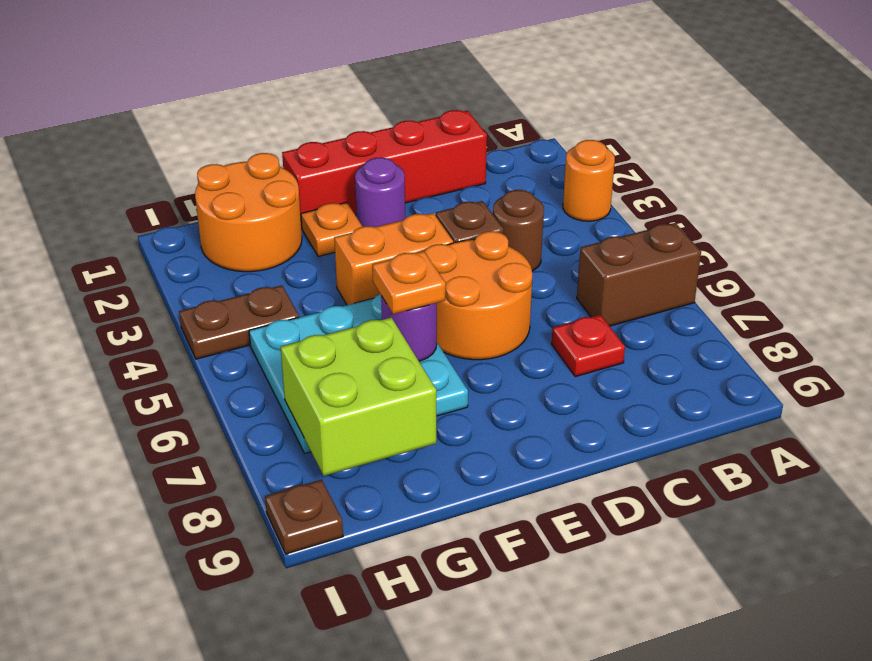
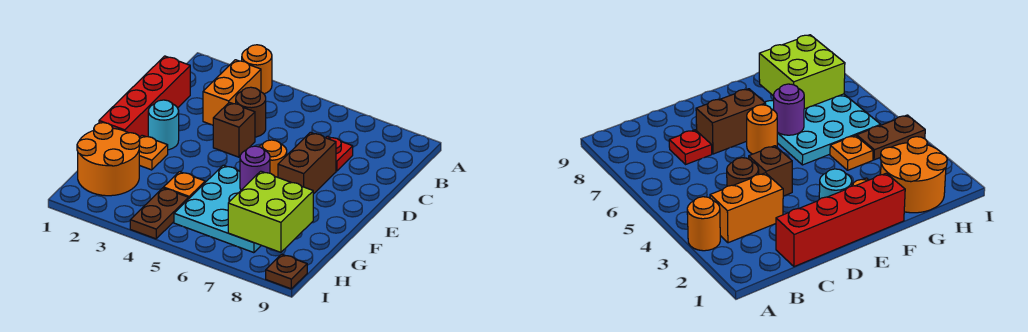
brown 1x2 brick [577,223,701,326] -> brown 1x2 brick moved to [278,132,336,194]
orange 2x2 round brick [424,231,532,360] -> orange 1x1 round brick [259,140,287,177]
purple 1x1 round brick [355,157,405,227] -> cyan 1x1 round brick [148,100,179,150]
orange 1x2 brick [334,213,453,305] -> orange 1x2 brick moved to [203,60,261,125]
orange 1x1 plate [372,251,446,314] -> orange 1x1 plate moved to [164,172,205,198]

